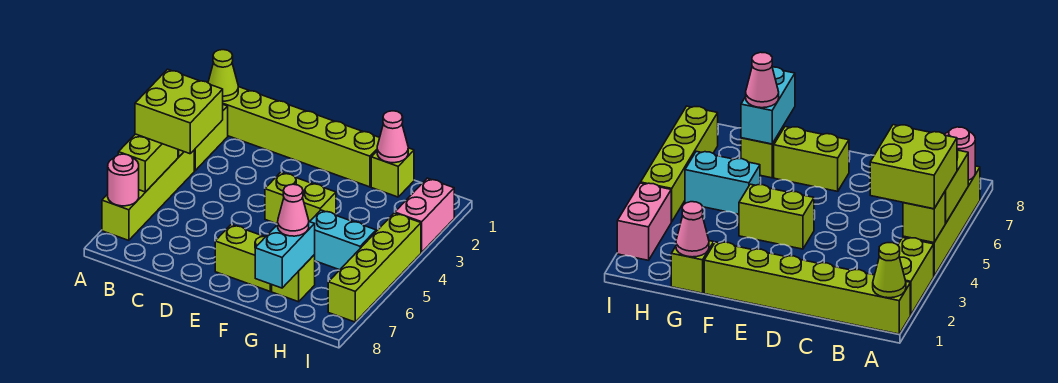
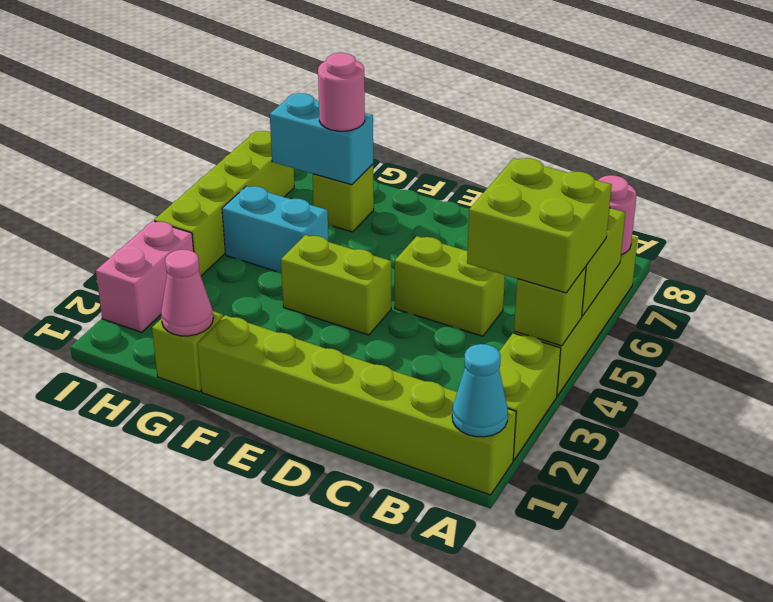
lime 1x1 cone [208,50,238,101] -> cyan 1x1 cone [452,344,508,437]
lime 1x2 brick [215,225,272,291] -> lime 1x2 brick moved to [395,236,505,336]
cyan 1x2 brick [255,222,315,288] -> cyan 1x2 brick turned to [270,93,373,185]
pink 1x1 cone [278,184,309,236] -> pink 1x1 round brick [318,53,365,131]

